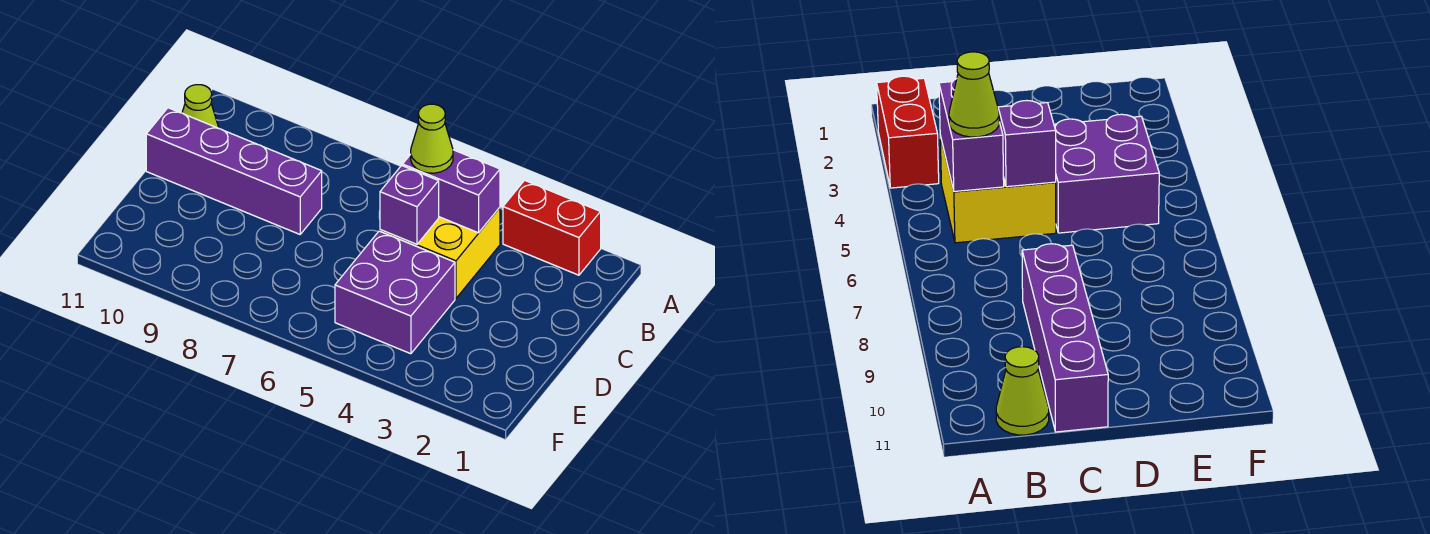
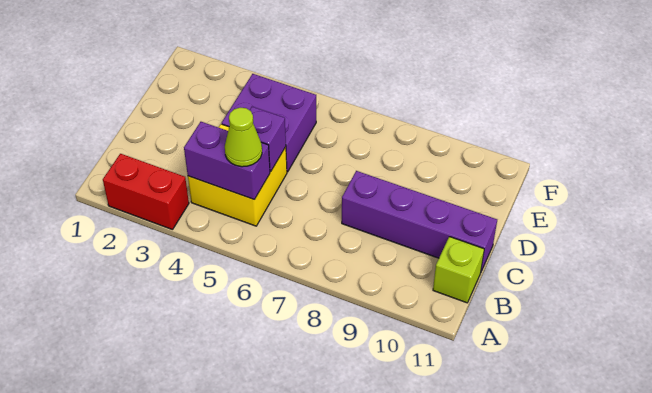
lime 1x1 cone [182,85,219,128] -> lime 1x1 brick [433,237,484,303]

